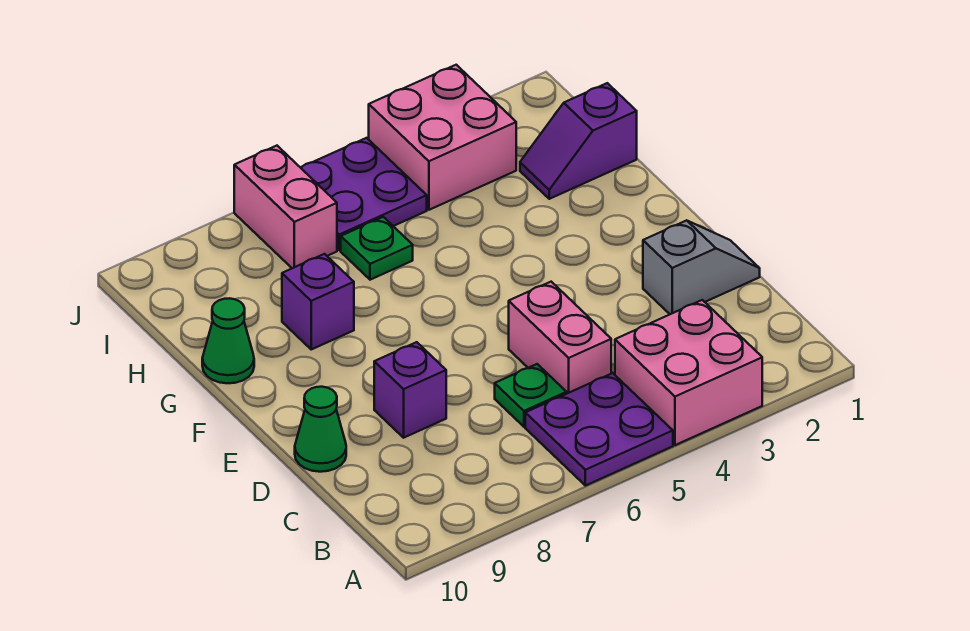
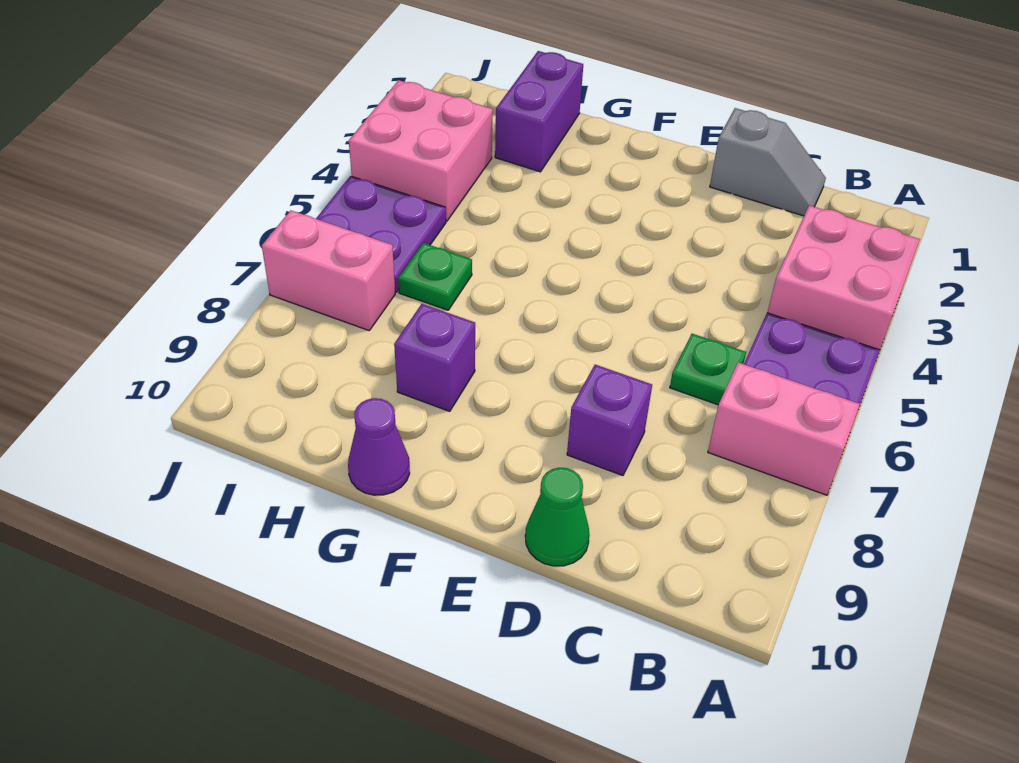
pink 1x2 brick [509,282,611,393] -> pink 1x2 brick moved to [708,362,860,495]
grey 1x2 slope [643,220,760,314] -> grey 1x2 slope turned to [710,108,826,216]
green 1x1 cone [202,298,254,383] -> purple 1x1 cone [348,398,410,495]
purple 1x2 slope [520,83,637,199] -> purple 1x2 brick [495,51,583,172]

